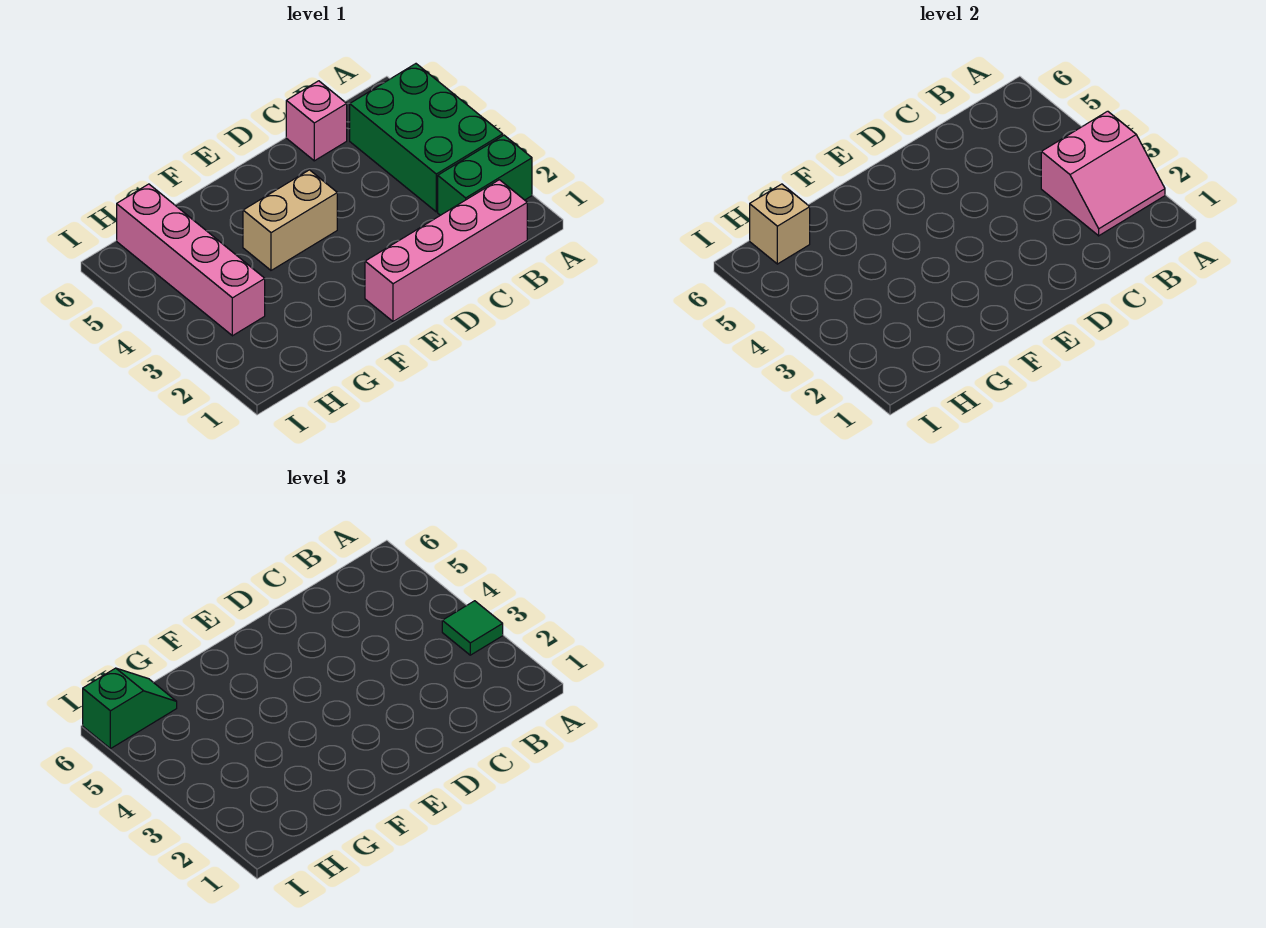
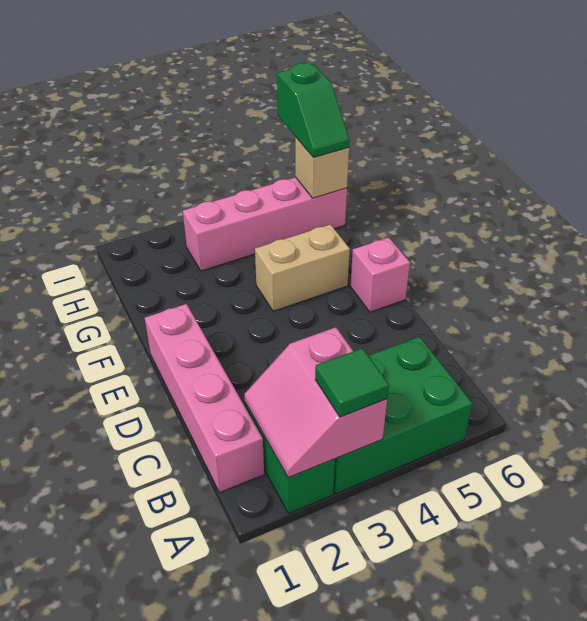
pink 1x1 brick [286,81,347,161] -> pink 1x1 brick moved to [350,237,410,312]
tan 1x2 brick [243,170,337,270] -> tan 1x2 brick turned to [255,225,350,311]

